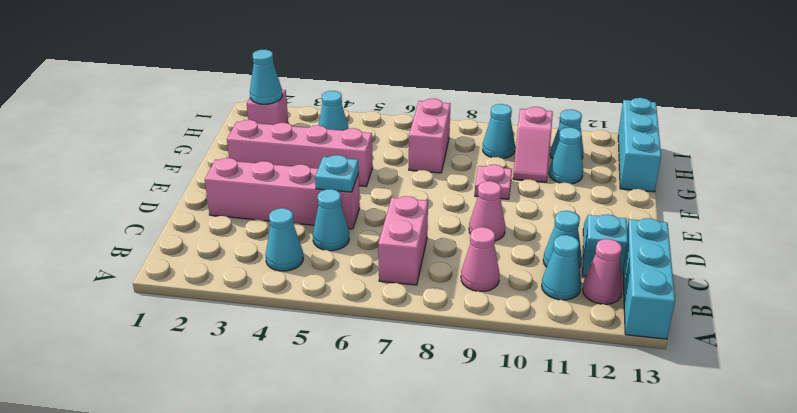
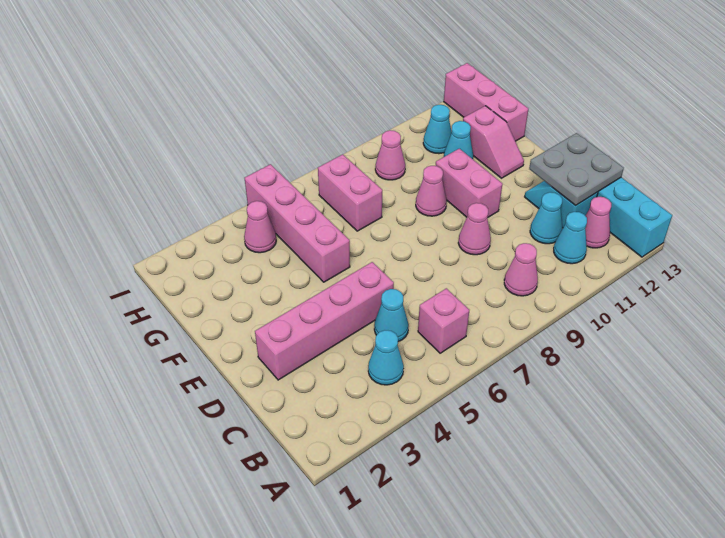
pink 1x2 brick [378,196,428,285] -> pink 1x2 brick moved to [436,149,502,217]
none -> grey 2x2 plate [529,133,624,206]
cyan 1x1 plate [315,155,359,192] -> none
pink 1x4 brick [227,120,373,186] -> pink 1x4 brick turned to [245,164,350,282]
pink 1x1 plate [475,165,512,199] -> pink 1x1 cone [416,166,447,216]
pink 1x2 slope [513,107,553,182] -> pink 1x2 slope moved to [463,106,524,178]
cyan 1x3 brick [618,98,661,192] -> pink 1x3 brick [444,63,528,141]
pink 1x1 brick [247,90,288,125] -> pink 1x1 brick moved to [418,288,469,353]
cyan 1x1 cone [250,50,282,104] -> none
cyan 1x1 cone [319,91,349,131] -> pink 1x1 cone [244,201,276,253]
cyan 1x1 cone [483,104,515,159] -> pink 1x1 cone [375,130,405,180]

